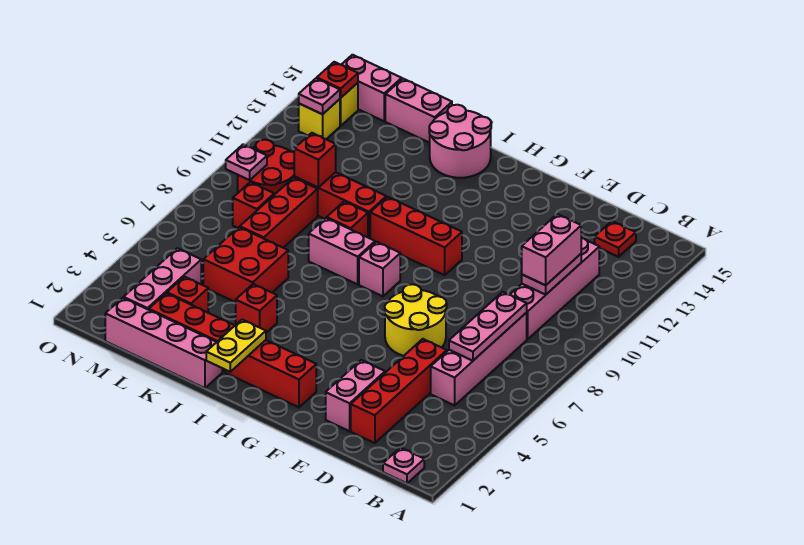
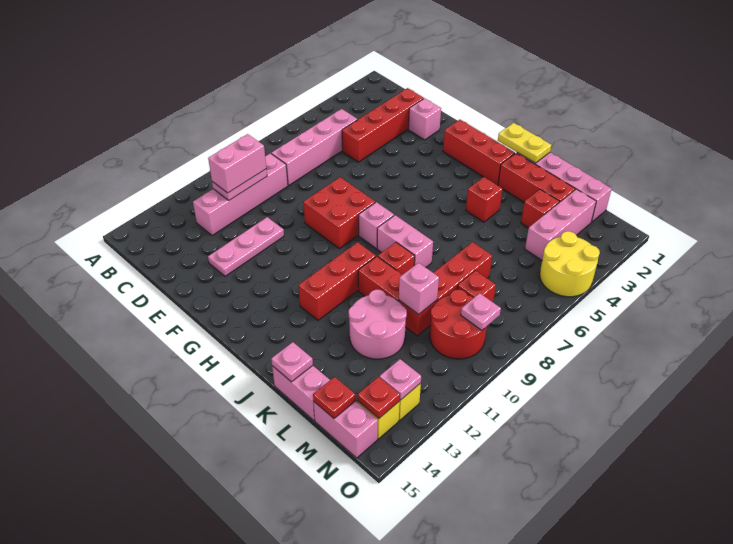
pink 1x1 plate [383,447,424,483] -> pink 1x1 plate moved to [271,342,313,382]
pink 1x3 plate [449,292,527,361] -> pink 1x3 plate moved to [208,217,284,276]
red 1x1 plate [595,221,636,257] -> red 1x1 plate moved to [313,377,356,418]
pink 1x2 brick [326,360,385,431] -> pink 1x1 brick [408,98,441,140]
yellow 2x2 round brick [385,284,447,356] -> yellow 2x2 round brick moved to [540,231,600,297]
red 1x3 brick [370,197,462,275] -> red 1x3 brick turned to [298,242,376,320]
yellow 1x2 plate [206,320,266,372] -> yellow 1x2 plate turned to [498,123,551,163]
pink 2x2 round brick [429,105,491,178] -> pink 2x2 round brick moved to [349,290,407,359]
red 2x2 brick [203,227,288,302] -> red 2x2 brick moved to [303,177,375,249]
red 1x1 brick [294,133,336,188] -> pink 1x1 brick [399,263,439,314]

